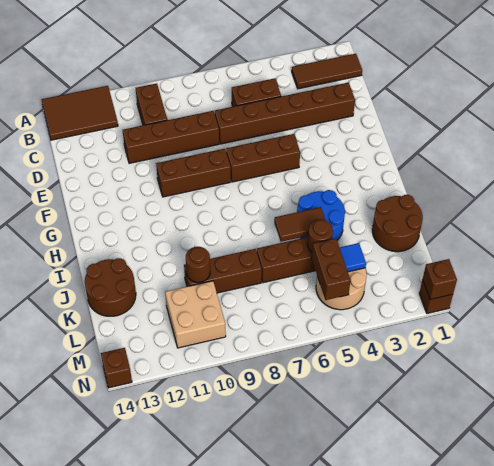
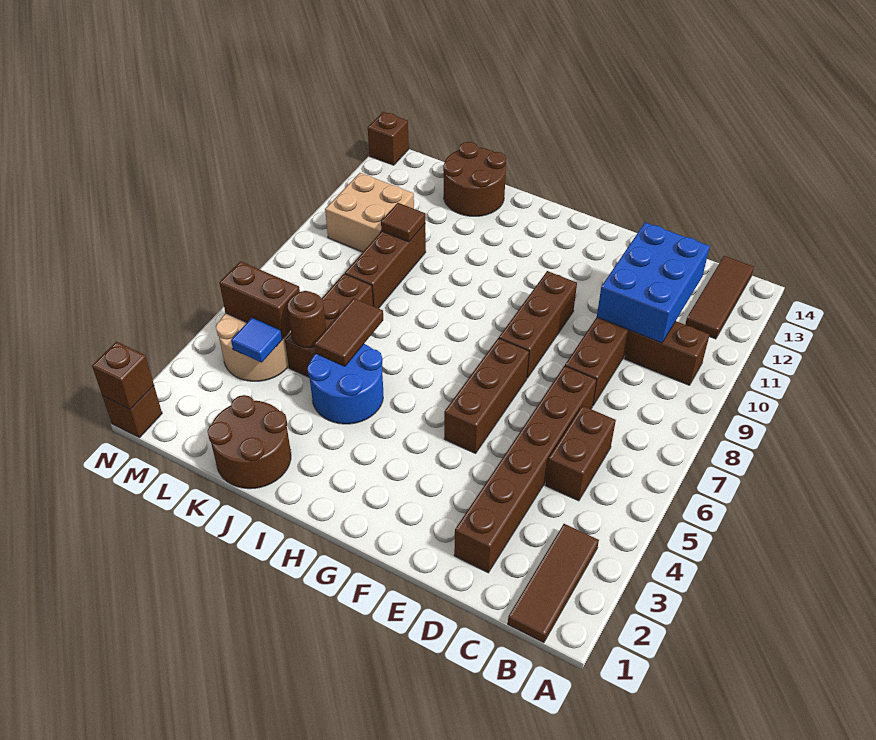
brown 2x3 tile [42,86,118,140] -> brown 1x3 tile [685,256,754,339]
none -> blue 2x3 brick [597,222,710,343]
brown 1x1 round brick [186,247,210,282] -> brown 1x1 tile [381,203,425,242]

